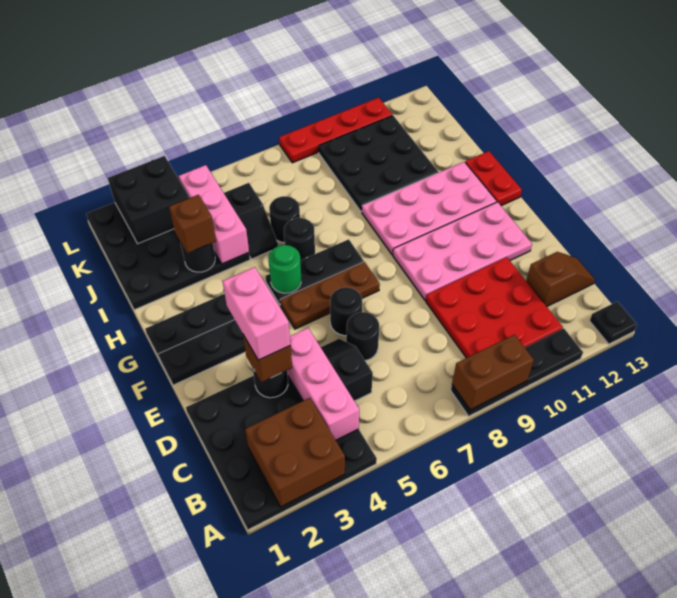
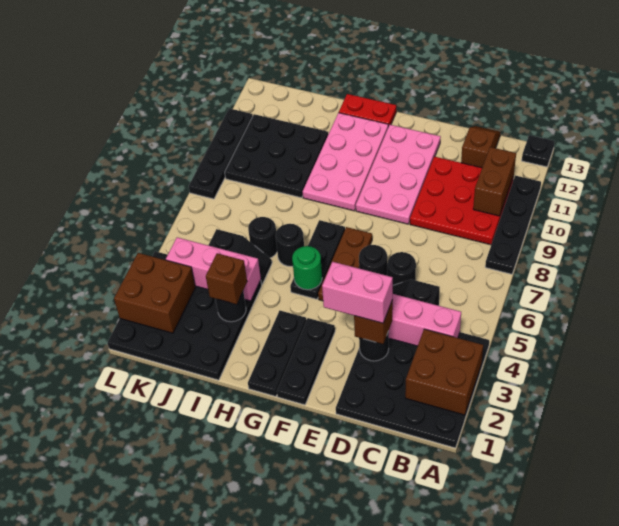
brown 1x2 brick [452,335,534,410] -> brown 1x2 brick moved to [473,147,516,216]
black 2x2 brick [108,156,190,244] -> brown 2x2 brick [114,253,195,333]
red 1x4 plate [279,98,392,163] -> black 1x4 plate [189,108,253,199]

